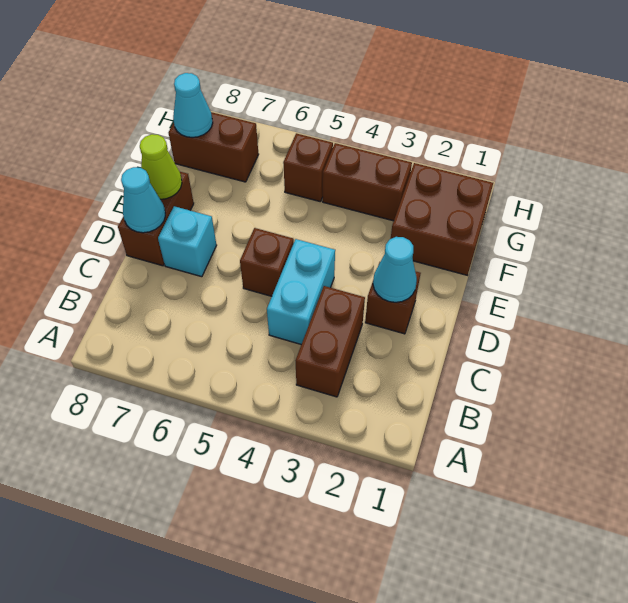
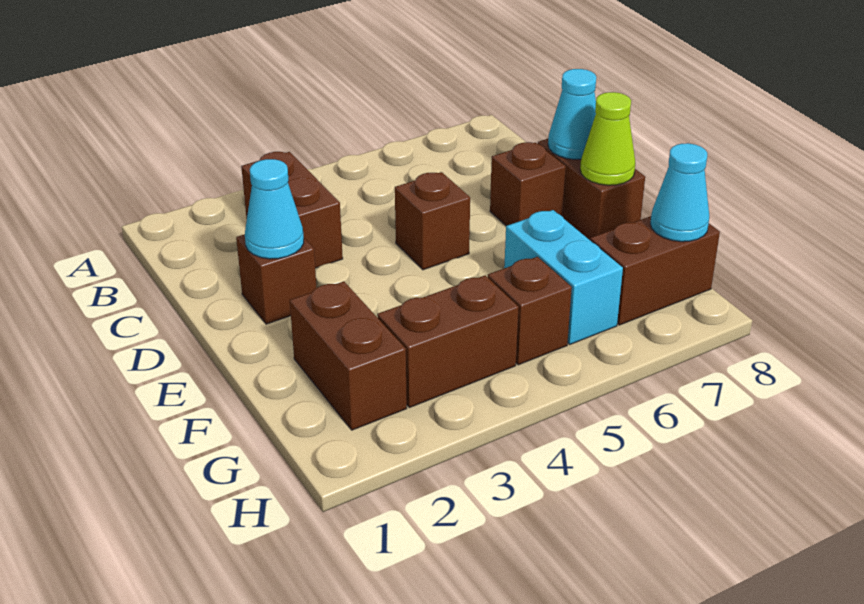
cyan 1x2 brick [267,239,335,345] -> cyan 1x2 brick moved to [504,210,623,344]
cyan 1x1 brick [158,206,217,277] -> brown 1x1 brick [490,142,566,226]
brown 2x2 brick [391,163,493,275] -> brown 1x2 brick [290,281,407,430]

